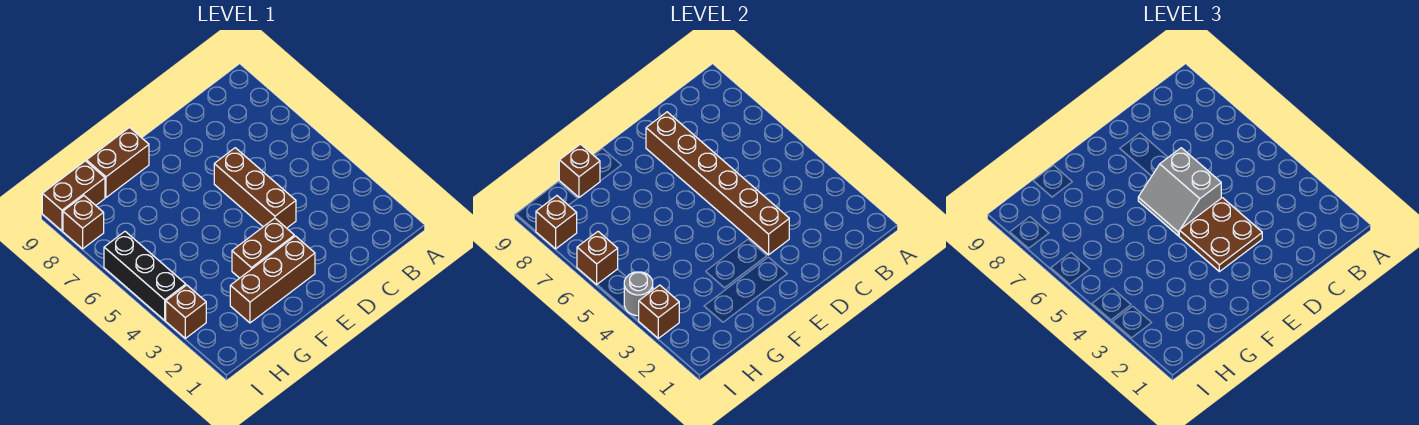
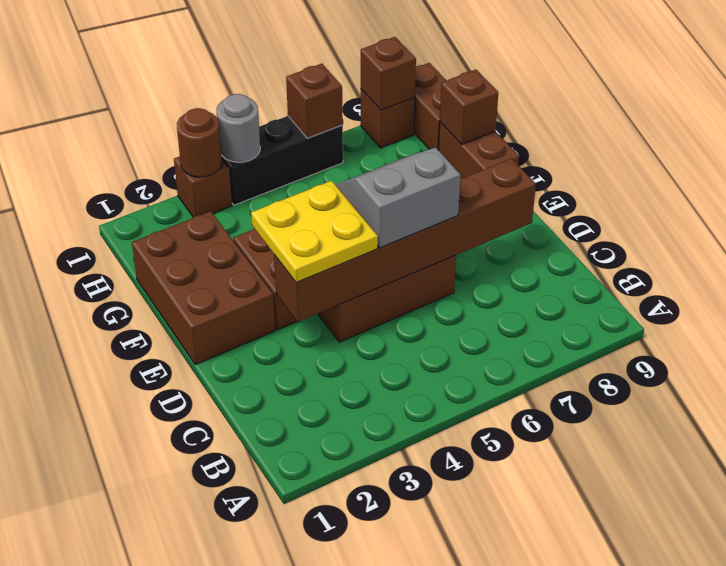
brown 2x2 plate [1179,198,1262,272] -> yellow 2x2 plate [251,181,378,282]
brown 1x3 brick [230,236,315,323] -> brown 2x3 brick [132,211,275,365]
brown 1x1 brick [639,285,679,338] -> brown 1x1 round brick [177,108,222,177]

